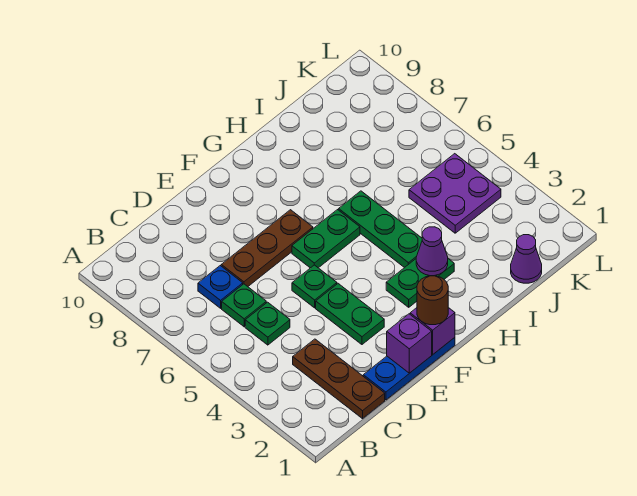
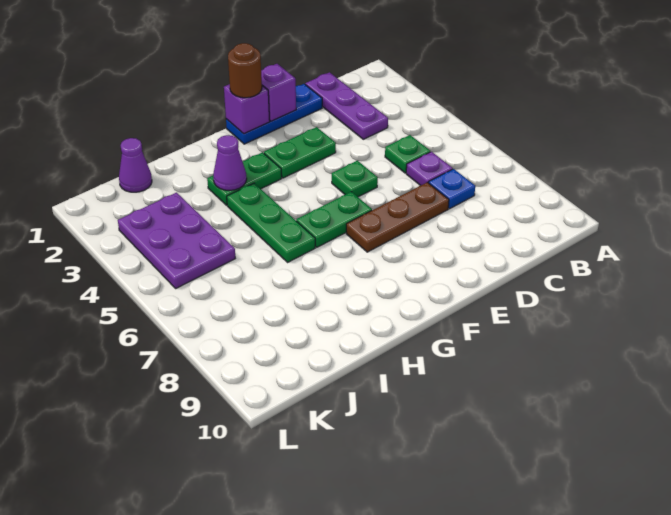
brown 1x3 plate [293,339,385,419] -> purple 1x3 plate [305,72,388,139]
green 1x1 plate [222,284,266,327] -> purple 1x1 plate [406,152,453,186]
green 1x2 plate [316,284,384,344] -> green 1x2 plate turned to [264,127,336,178]
purple 2x2 plate [409,154,501,233] -> purple 2x3 plate [118,193,235,288]

